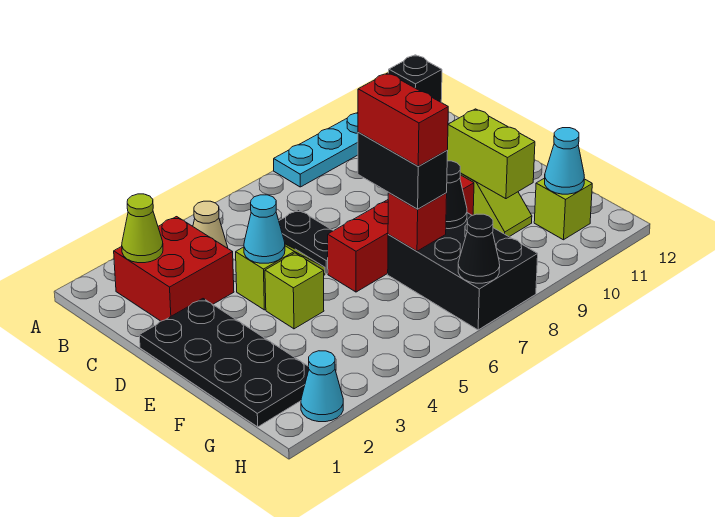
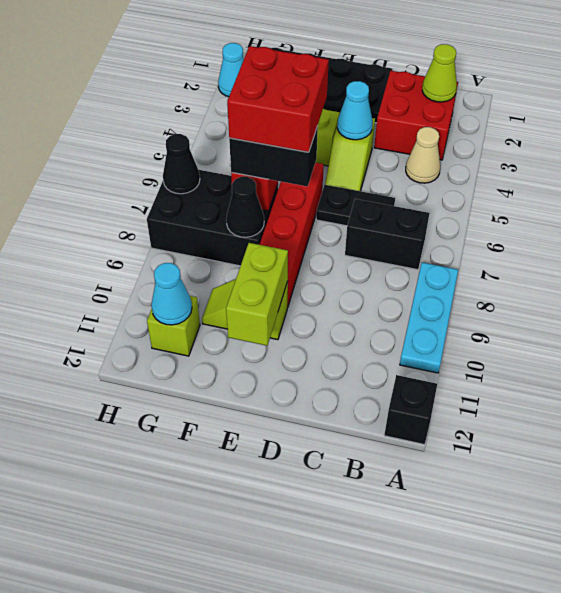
none -> black 1x2 brick [345,199,429,270]
red 1x2 brick [358,73,448,166] -> red 2x2 brick [227,46,329,152]
lime 1x2 brick [447,109,535,199] -> lime 1x2 brick turned to [226,243,288,346]

